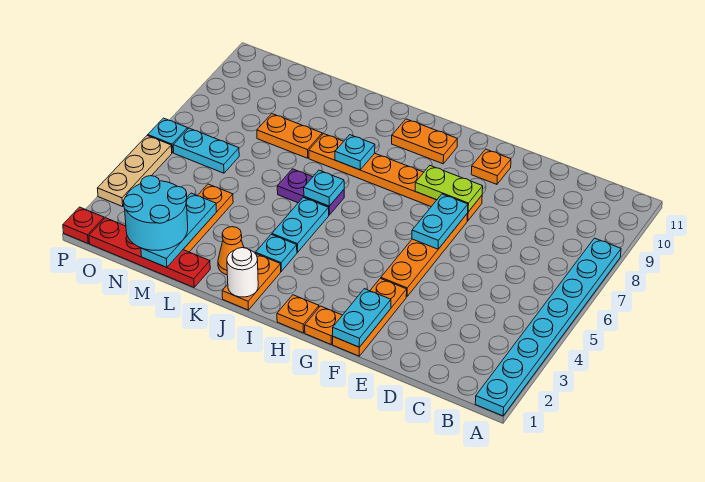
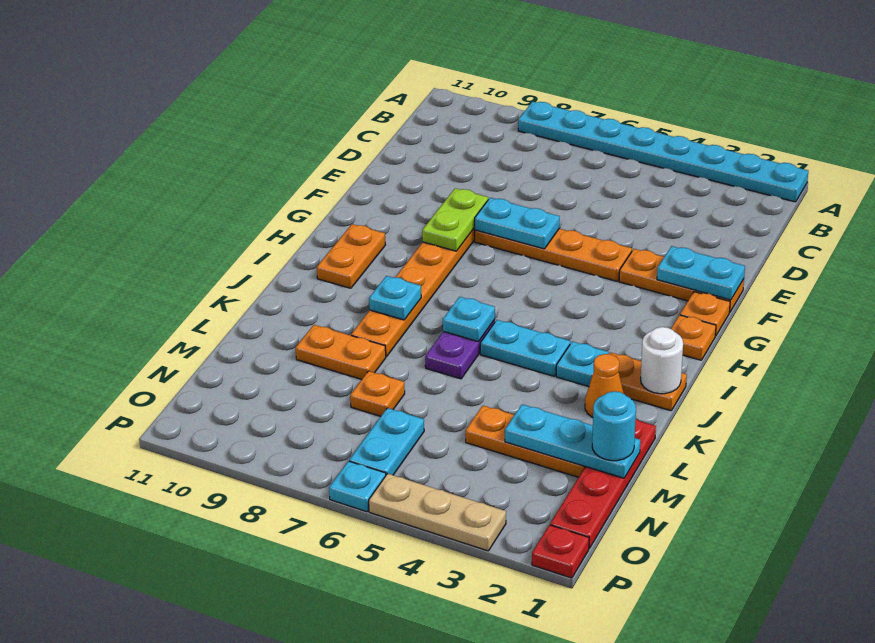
orange 1x1 plate [471,149,511,184] -> orange 1x1 plate moved to [350,371,405,416]
orange 1x2 plate [257,114,322,158] -> orange 1x2 plate turned to [295,325,386,379]
cyan 2x2 round brick [123,176,188,250] -> cyan 1x1 round brick [592,391,636,461]

